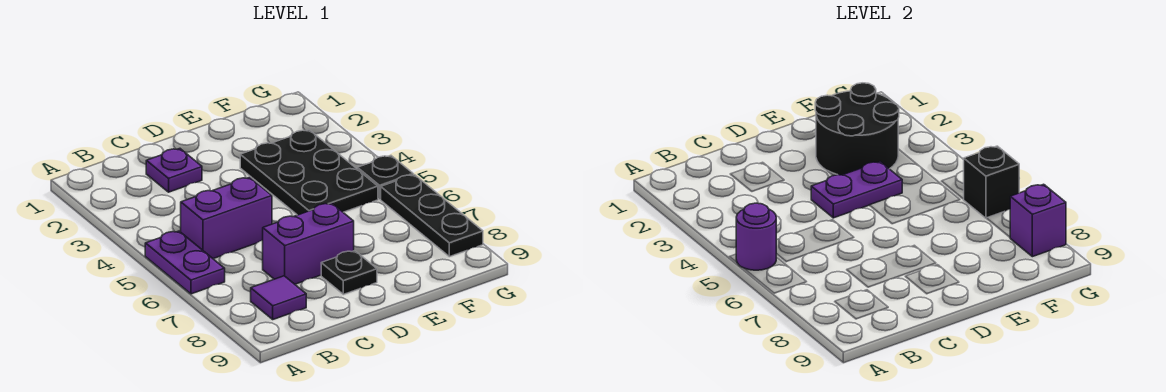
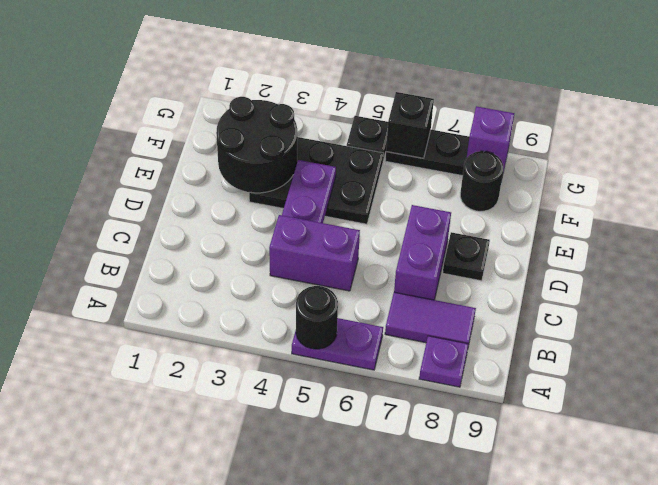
purple 1x1 round brick [736,203,776,270] -> black 1x1 round brick [296,286,338,349]
purple 1x2 brick [181,177,272,259] -> purple 1x2 brick turned to [269,215,360,291]
purple 1x1 tile [251,276,306,319] -> purple 1x2 tile [385,292,476,346]
purple 1x1 plate [146,149,202,192] -> purple 1x1 plate moved to [419,336,469,387]
none -> black 1x1 round brick [460,151,503,211]

